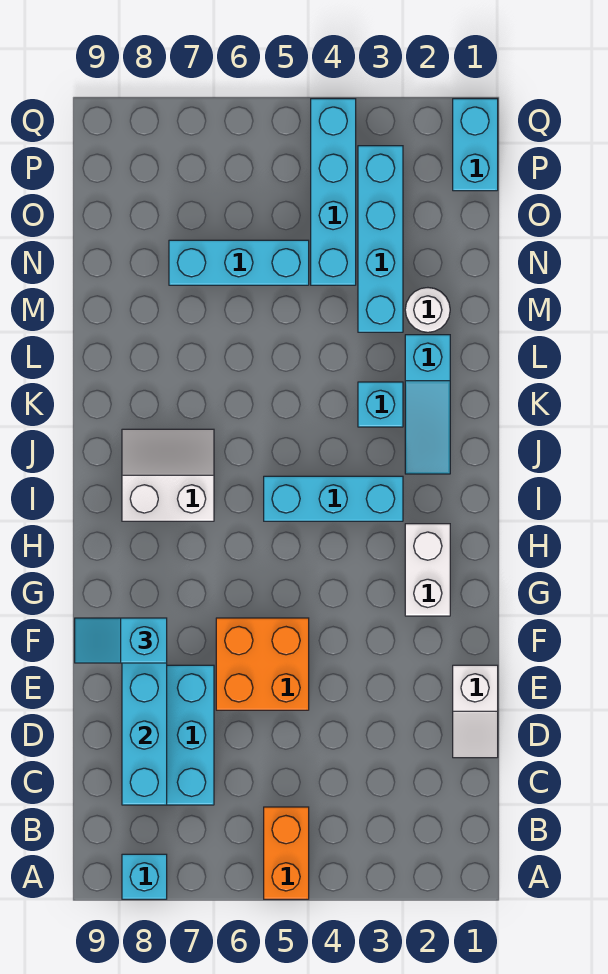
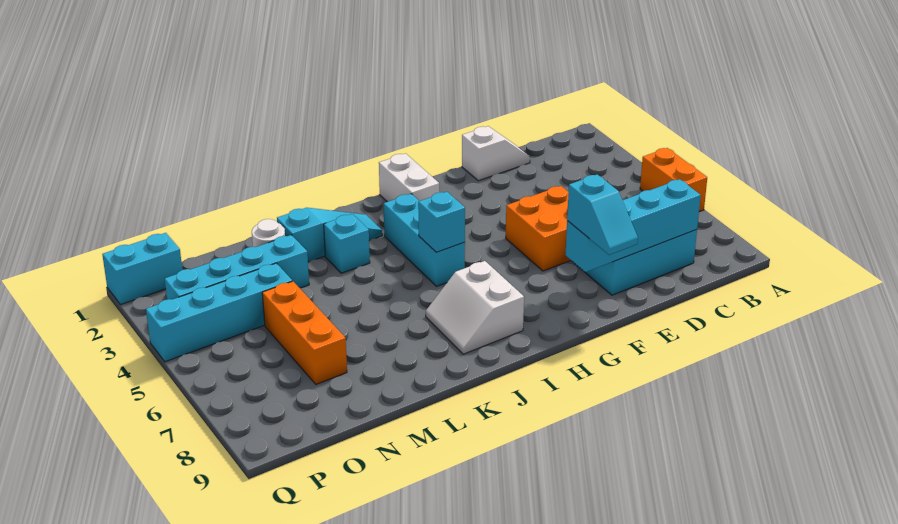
orange 1x2 brick [264,807,309,899] -> orange 1x2 brick turned to [640,148,707,212]
cyan 1x1 brick [122,854,167,899] -> cyan 1x1 brick moved to [418,192,465,252]
white 1x2 brick [405,524,450,616] -> white 1x2 brick turned to [379,154,439,202]
cyan 1x3 brick [169,240,309,285] -> orange 1x3 brick [262,281,347,384]

